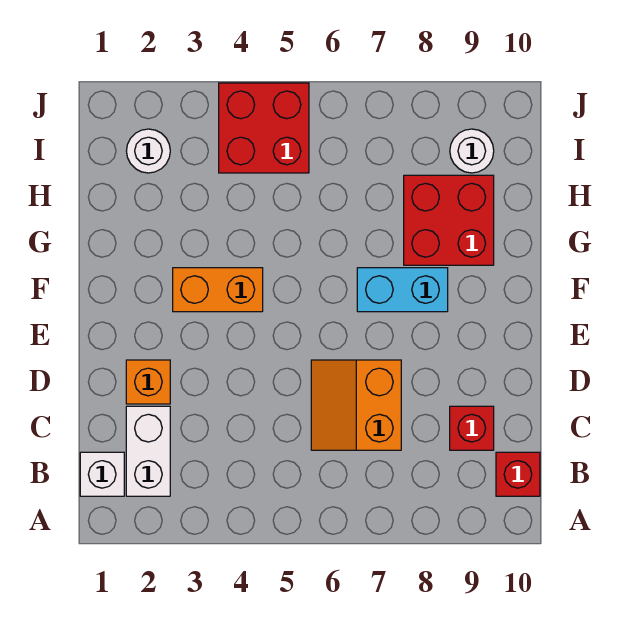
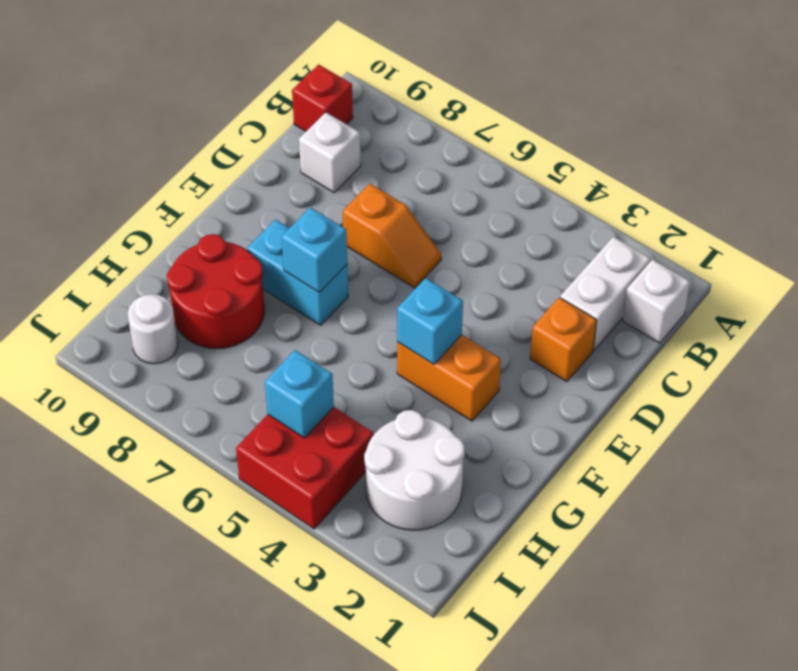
orange 2x2 slope [311,360,401,450] -> orange 1x2 slope [343,184,441,288]
red 1x1 brick [450,406,494,450] -> white 1x1 brick [299,113,361,193]
none -> cyan 1x1 brick [397,278,463,364]
none -> cyan 1x1 brick [282,207,347,292]
red 2x2 brick [404,175,494,265] -> red 2x2 round brick [167,234,264,349]
white 1x1 round brick [127,129,170,173] -> white 2x2 round brick [364,410,465,530]
none -> cyan 1x1 brick [265,350,334,438]

